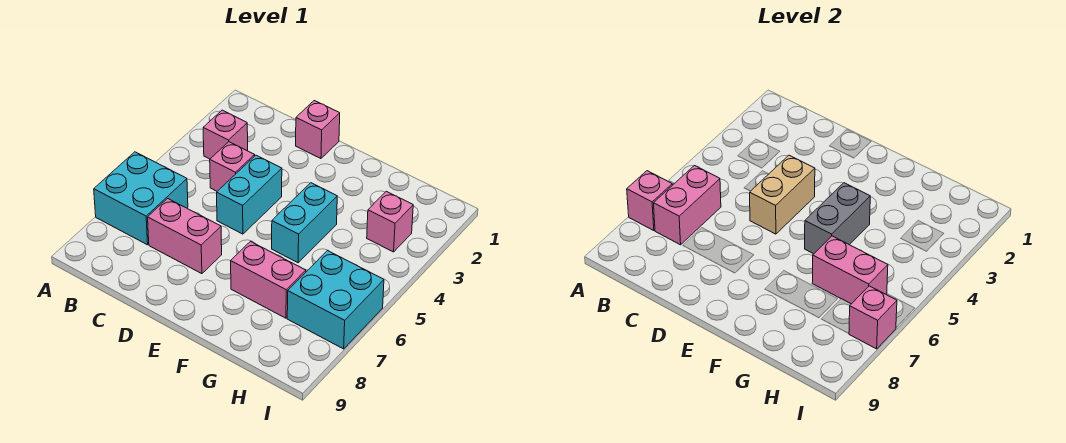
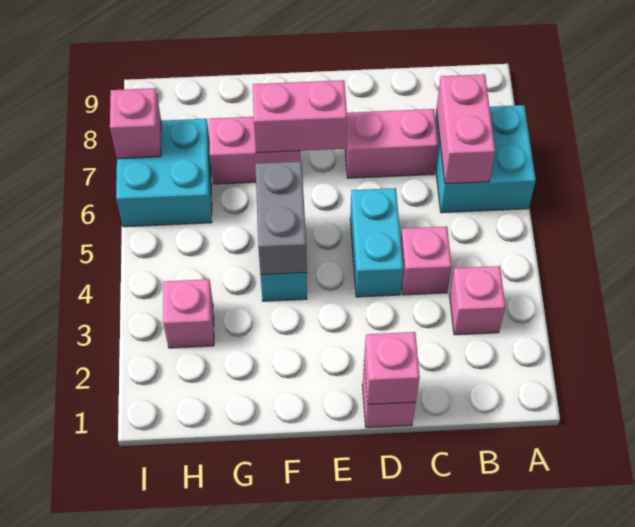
pink 1x1 brick [627,171,672,231] -> pink 1x1 brick moved to [364,332,420,405]
tan 1x2 brick [750,155,815,234] -> none
pink 1x2 brick [812,236,888,304] -> pink 1x2 brick moved to [253,80,347,153]

